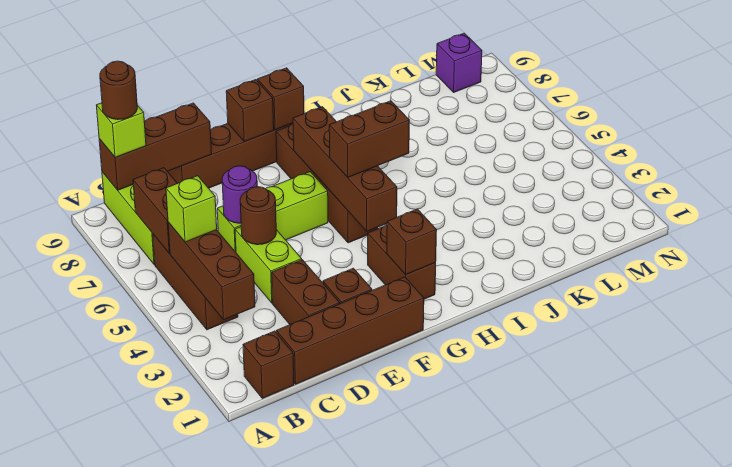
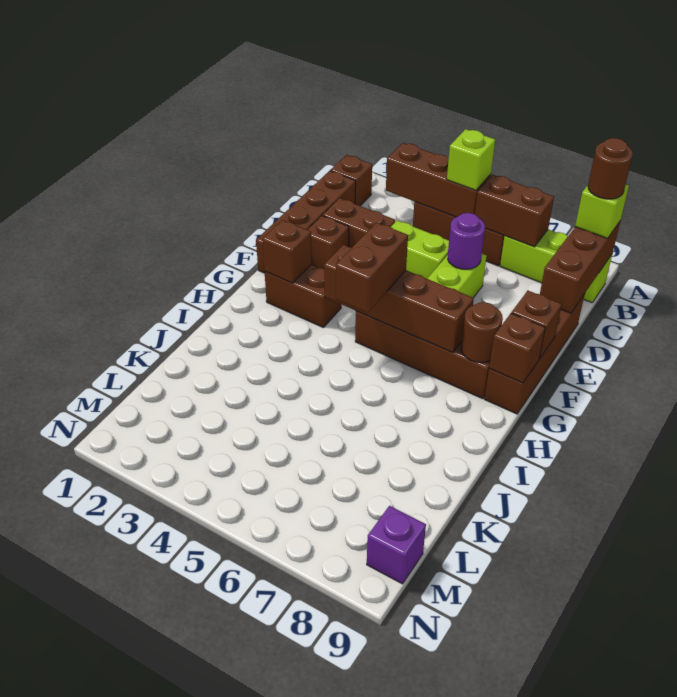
brown 1x1 round brick [240,187,276,245] -> brown 1x1 round brick moved to [461,302,503,362]

